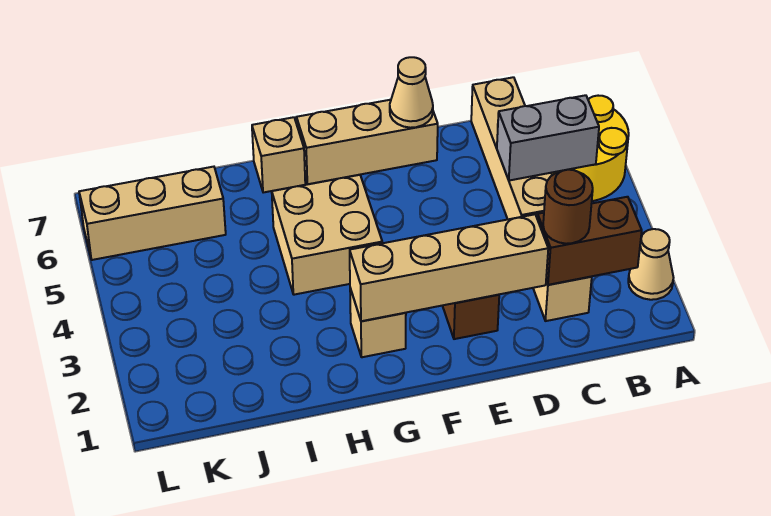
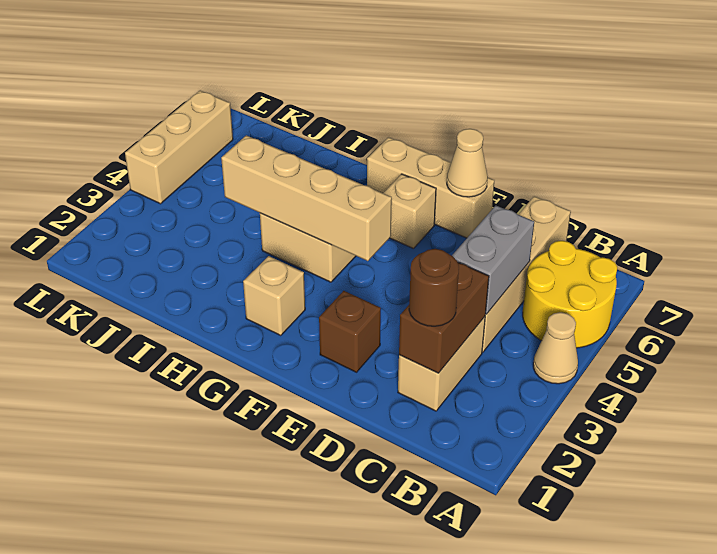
tan 1x1 cone [628,229,674,300] -> tan 1x1 cone moved to [533,312,578,384]
brown 1x2 brick [537,197,642,285] -> brown 1x2 brick turned to [399,263,489,373]
grey 1x2 brick [497,95,599,181] -> grey 1x2 brick turned to [452,206,534,314]
tan 1x4 brick [350,214,548,321] -> tan 1x4 brick moved to [221,135,392,261]
tan 1x1 brick [252,117,305,193] -> tan 1x1 brick moved to [384,174,436,249]
tan 1x3 brick [79,167,226,260] -> tan 1x3 brick turned to [125,90,233,204]

